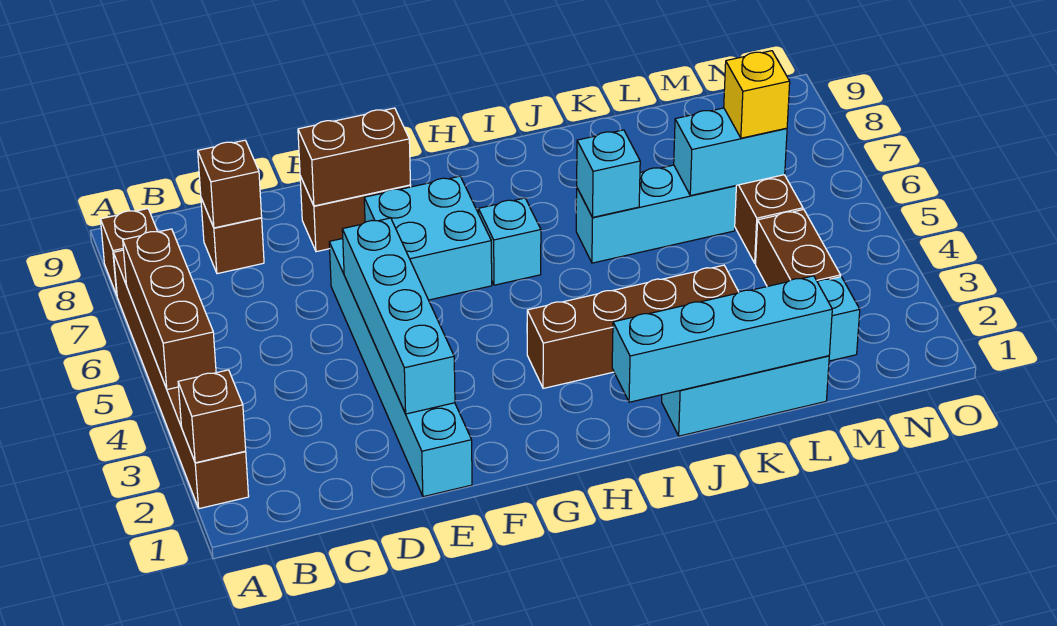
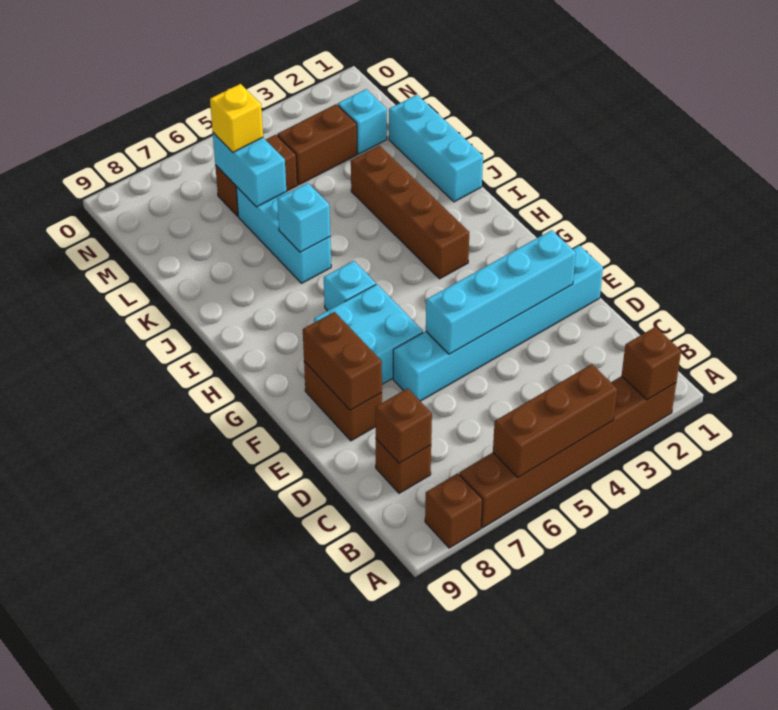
cyan 1x4 brick [612,276,832,402] -> none

